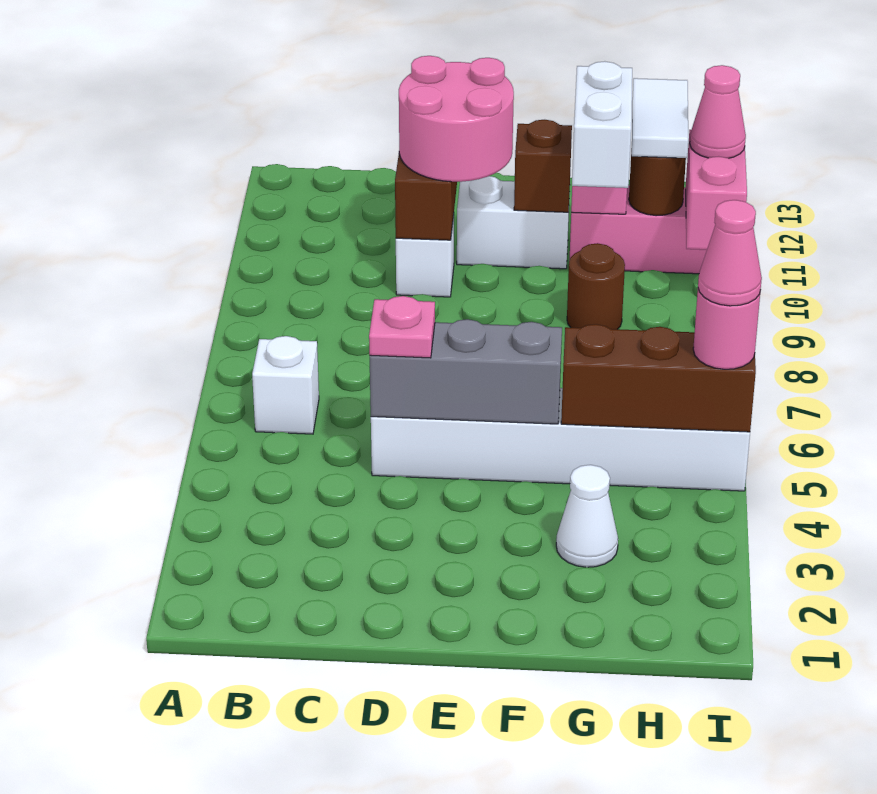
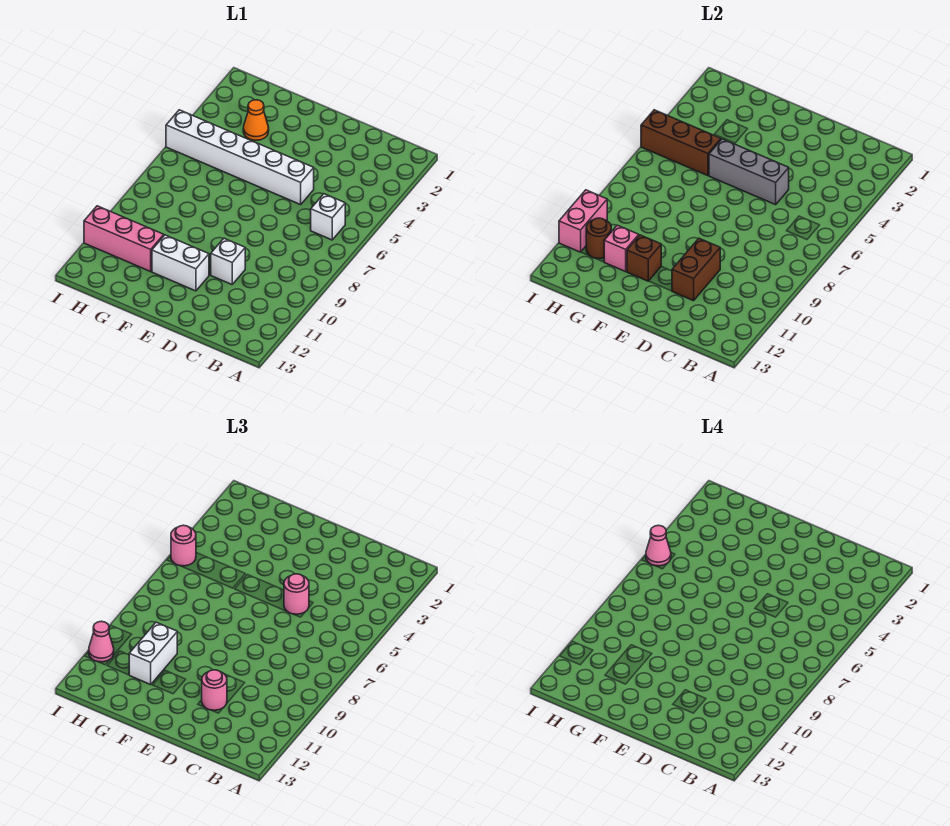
pink 1x1 plate [369,296,435,358] -> pink 1x1 round brick [284,574,309,614]
pink 2x2 round brick [399,56,514,182] -> pink 1x1 round brick [202,670,227,710]
white 1x1 cone [556,465,618,567] -> orange 1x1 cone [243,100,269,140]
brown 1x1 round brick [567,243,625,329] -> none
white 1x2 tile [632,78,688,158] -> none

